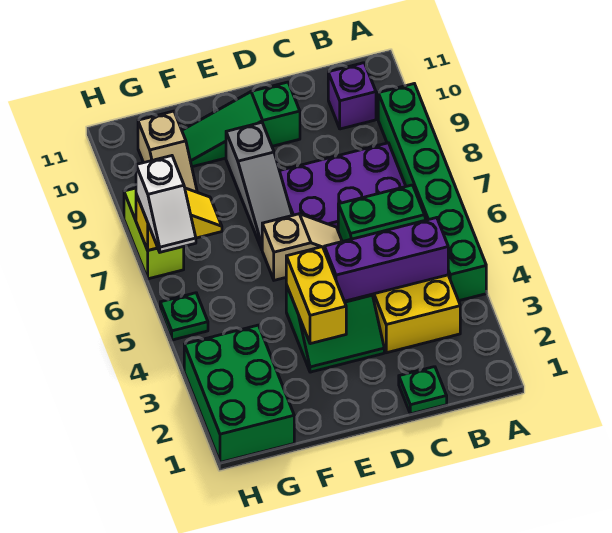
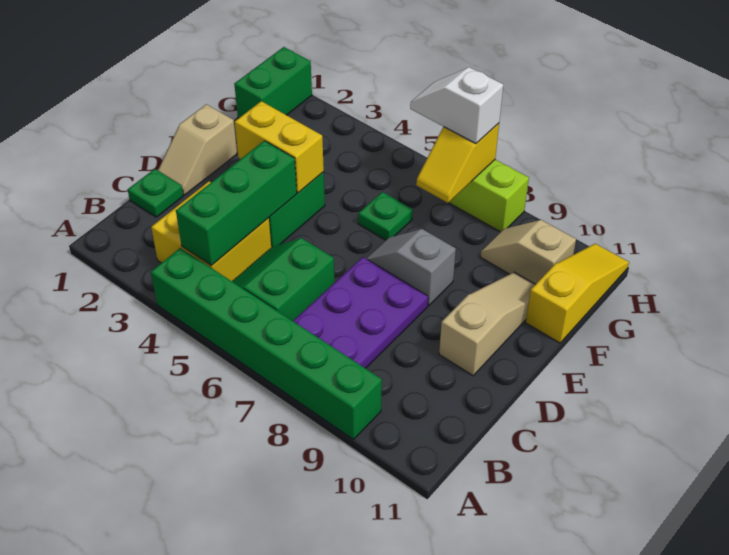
purple 1x3 brick [325,218,448,301] -> green 1x3 brick [176,141,297,266]
purple 1x1 brick [328,63,376,129] -> none
tan 1x2 slope [262,214,342,280] -> tan 1x2 slope moved to [158,104,237,195]
green 1x3 slope [182,82,300,167] -> tan 1x3 slope [439,272,536,376]
grey 1x3 slope [226,122,292,249] -> grey 1x2 slope [366,229,456,306]
none -> yellow 1x3 slope [526,244,629,343]
green 2x3 brick [184,325,294,462] -> green 1x2 brick [234,47,312,118]
green 1x1 plate [160,293,208,340] -> green 1x1 plate moved to [358,192,413,240]

